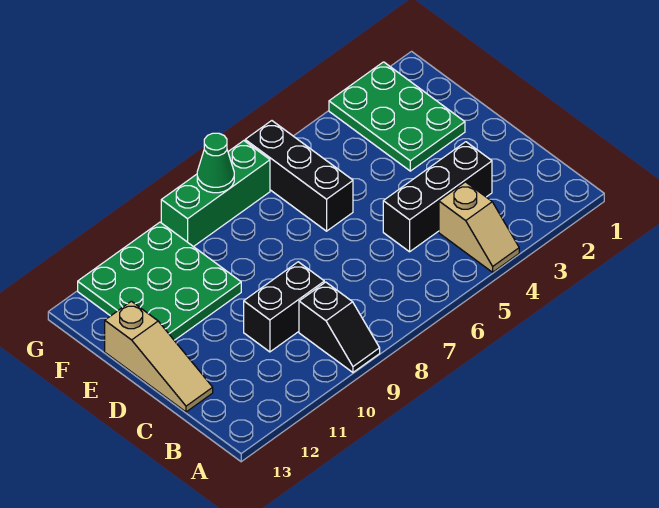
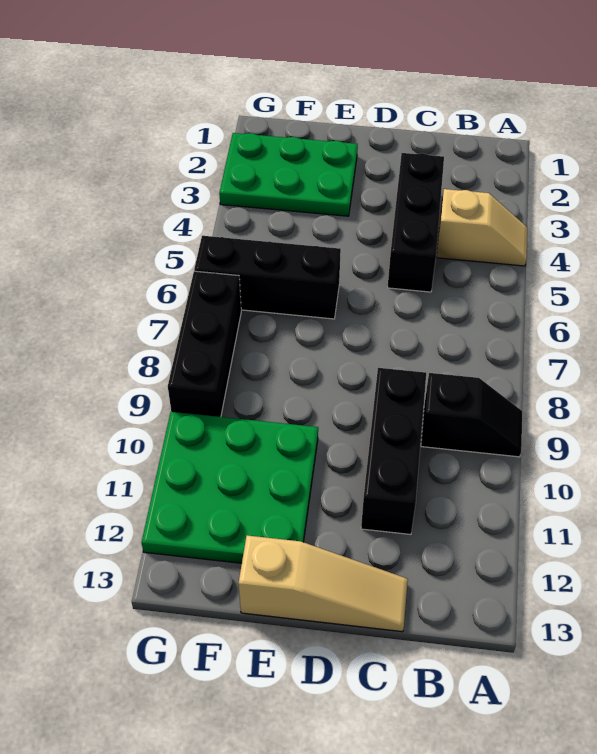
black 1x2 brick [244,262,324,352] -> black 1x3 brick [361,368,426,534]
green 1x3 brick [161,141,270,247] -> black 1x3 brick [168,271,241,417]
green 1x1 cone [197,133,234,193] -> none

